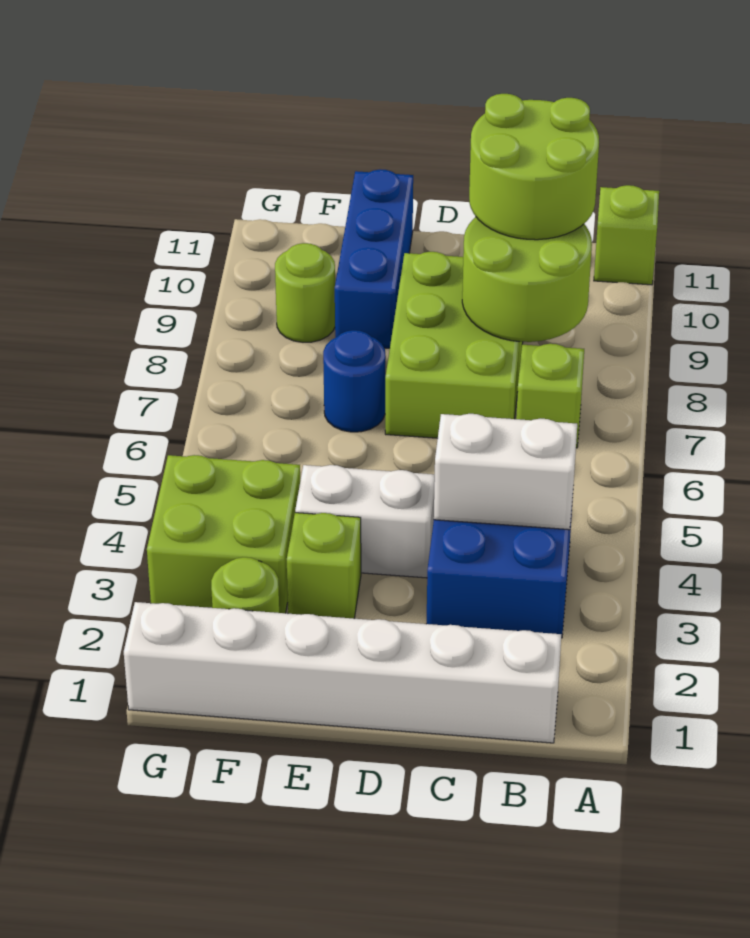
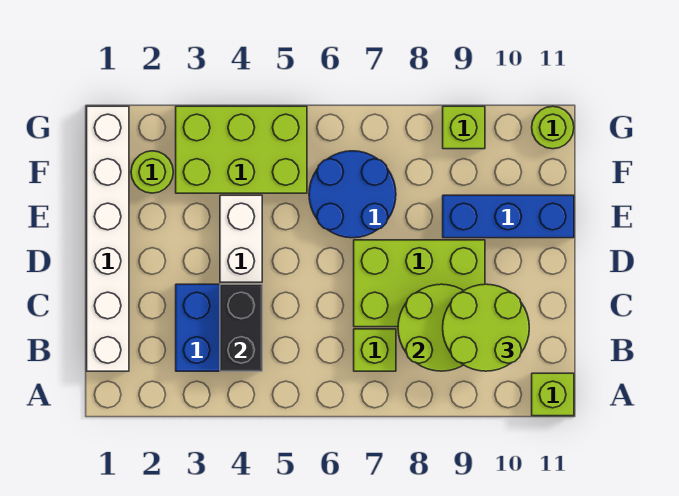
white 1x2 brick [434,414,577,530] -> black 1x2 brick [220,284,262,371]
lime 1x1 brick [287,513,361,619] -> lime 1x1 brick moved to [443,106,485,149]
blue 1x1 round brick [323,330,386,432] -> blue 2x2 round brick [309,151,396,238]
lime 2x2 brick [147,455,300,613] -> lime 2x3 brick [176,106,307,193]
lime 1x1 round brick [275,243,335,343] -> lime 1x1 round brick moved to [532,106,574,149]

